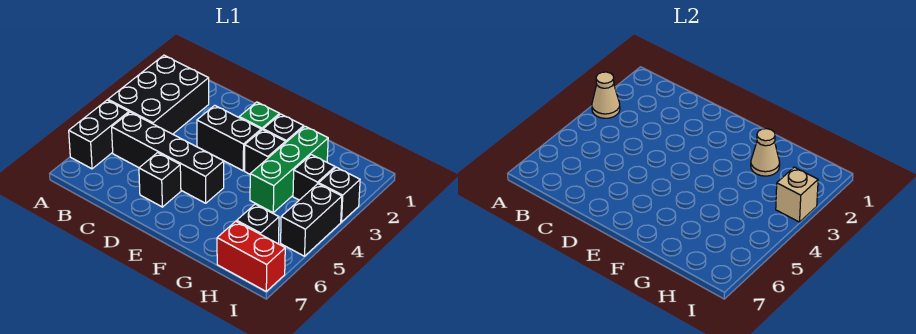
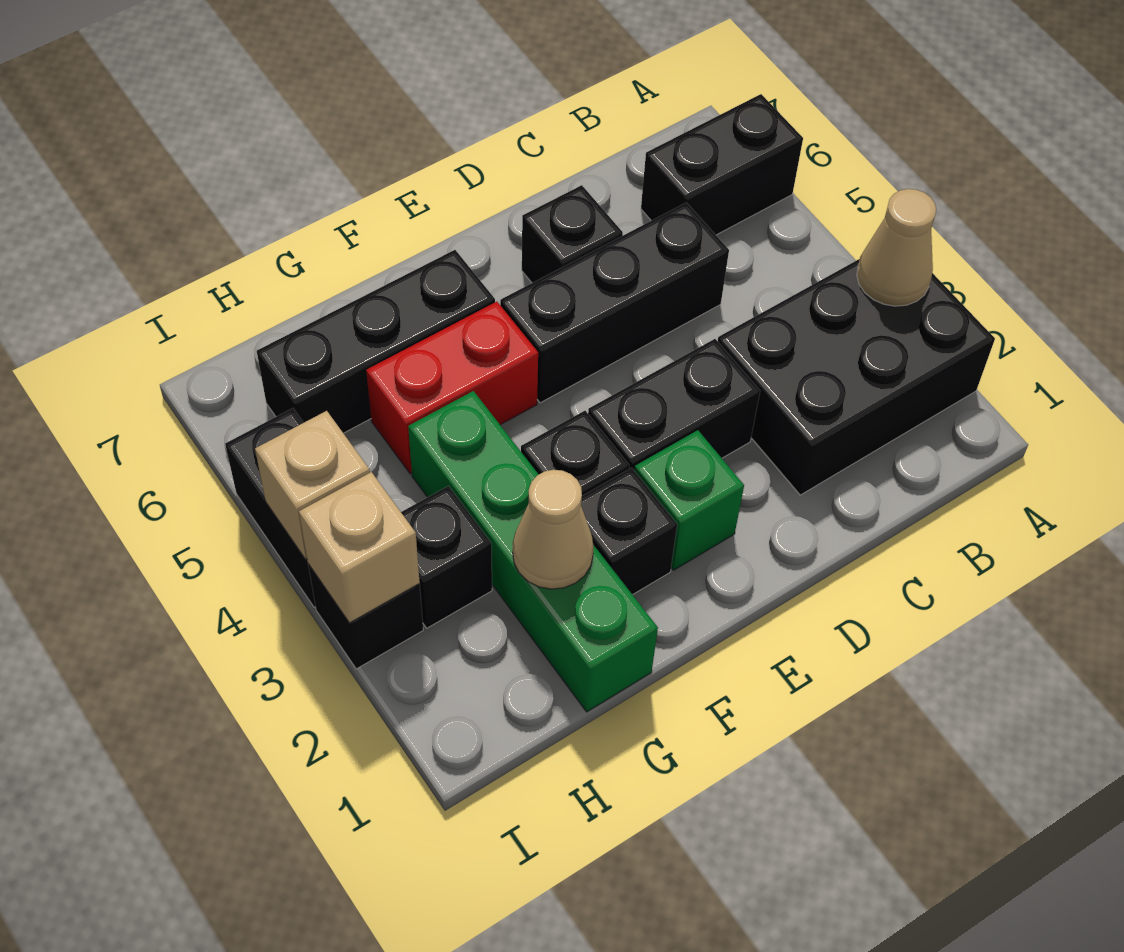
black 2x3 brick [108,55,209,134] -> black 2x3 brick turned to [718,259,995,495]
black 1x2 brick [69,100,129,169] -> black 1x2 brick turned to [641,94,803,235]
black 1x4 brick [112,112,224,203] -> black 1x3 brick [500,202,729,403]
green 1x3 brick [250,126,328,212] -> green 1x4 brick [408,391,658,712]
black 1x1 brick [237,204,279,244] -> black 1x3 brick [257,250,495,433]
red 1x2 brick [217,221,285,291] -> red 1x2 brick moved to [366,302,538,474]
none -> tan 1x1 brick [255,411,370,560]

